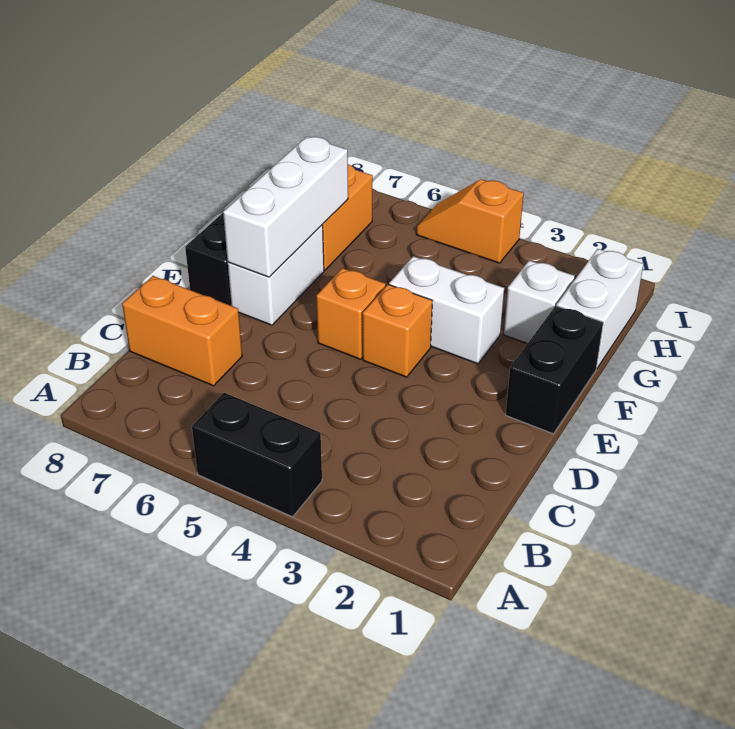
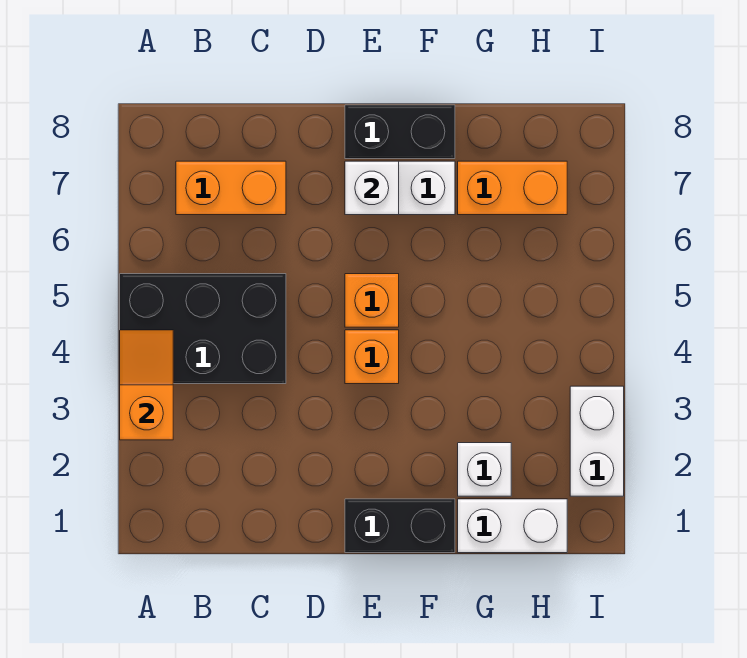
black 1x2 brick [192,393,322,517] -> black 2x3 brick [120,274,286,384]
orange 1x2 brick [122,276,242,386] -> orange 1x2 brick turned to [176,161,286,215]
white 1x3 brick [223,137,348,277] -> white 1x1 brick [345,161,399,215]
white 1x2 brick [389,256,504,364] -> white 1x2 brick moved to [570,386,624,496]
orange 1x2 slope [416,179,524,263] -> orange 1x2 slope moved to [120,330,173,440]

